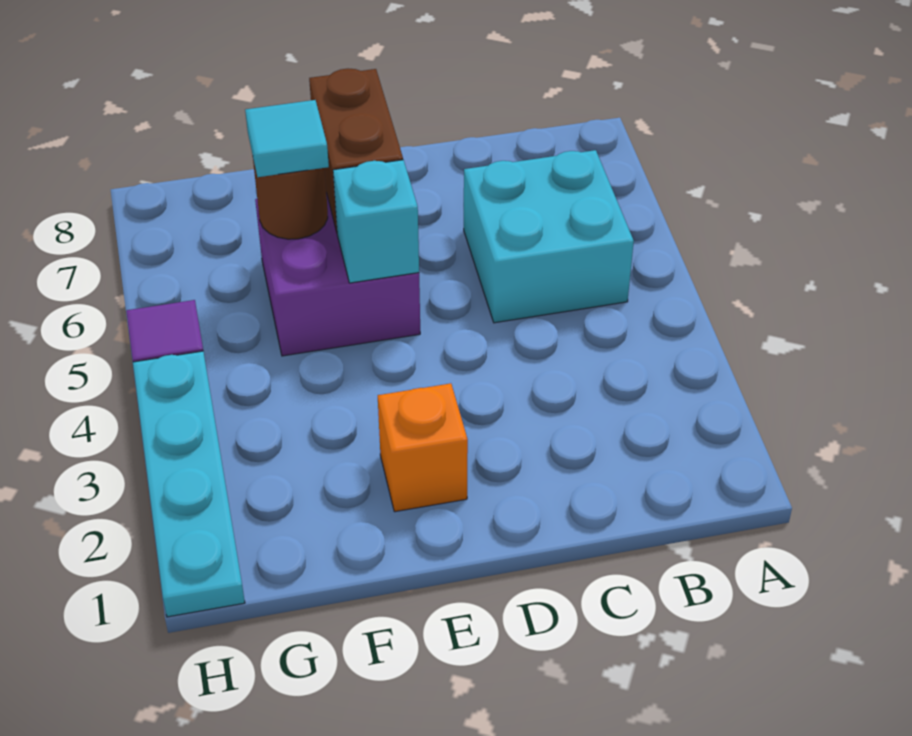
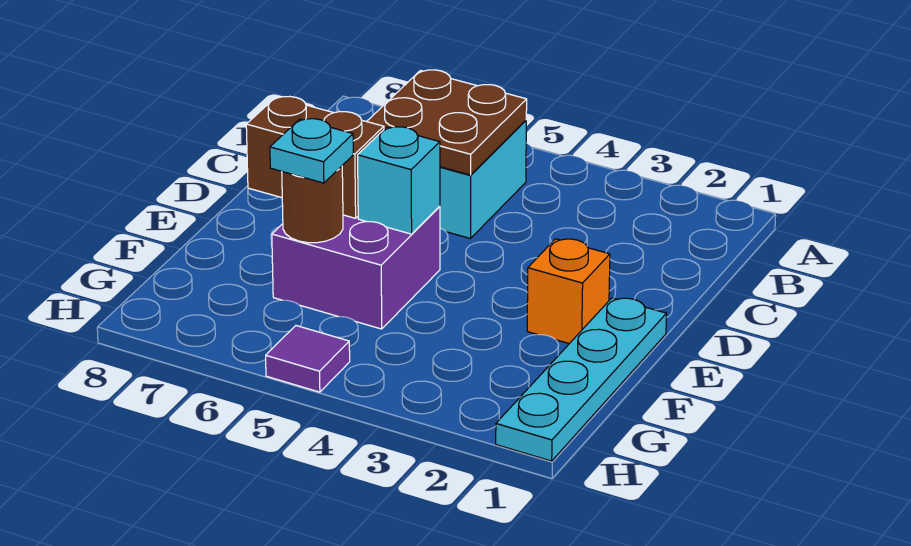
none -> brown 2x2 plate [367,70,527,175]
cyan 1x1 tile [245,100,329,177] -> cyan 1x1 plate [270,119,353,183]
cyan 1x4 plate [133,351,245,617] -> cyan 1x4 plate turned to [496,298,667,461]

